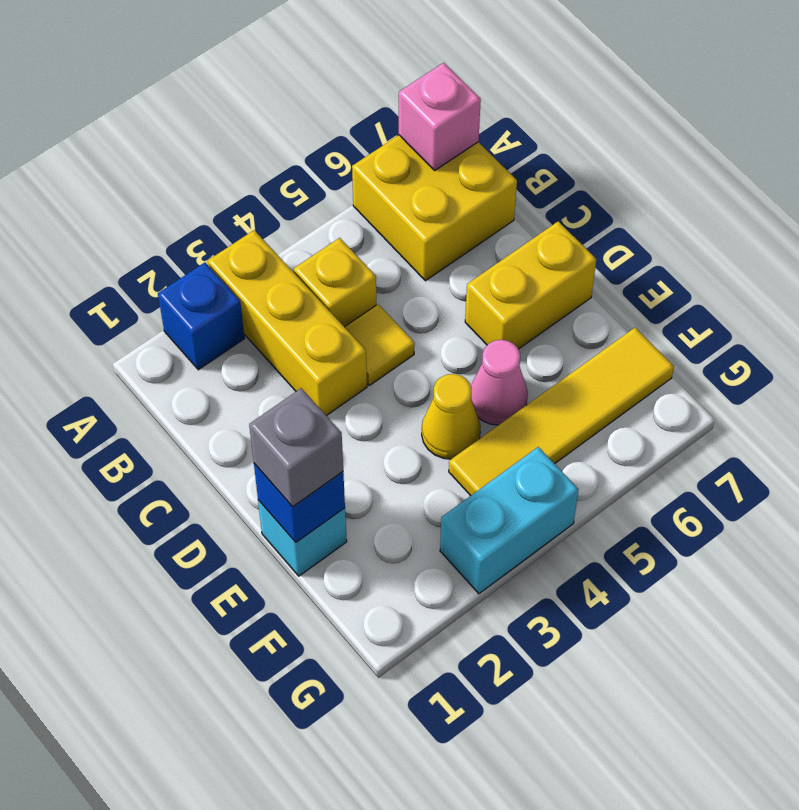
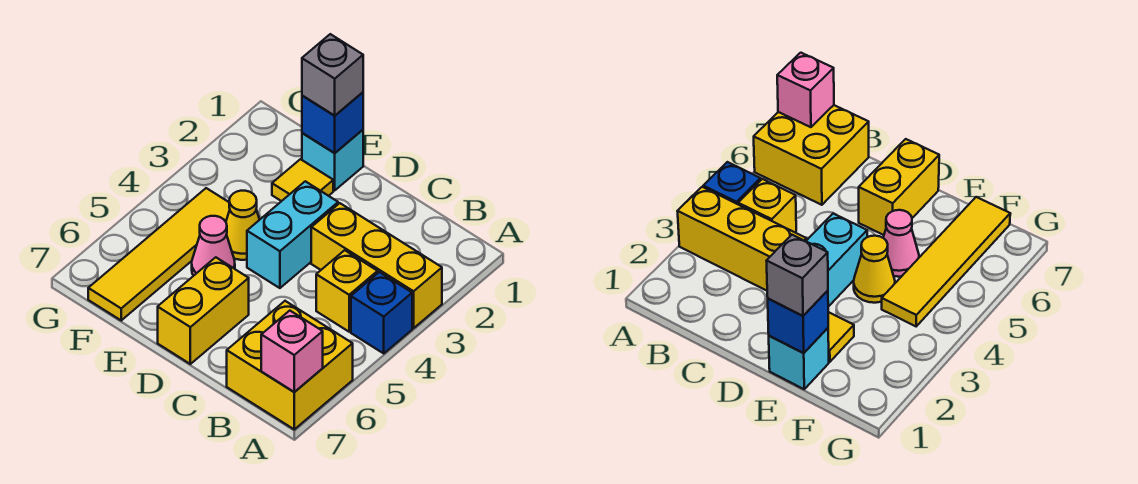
blue 1x1 brick [158,263,245,370] -> blue 1x1 brick moved to [351,272,412,353]
yellow 1x1 tile [345,304,415,385] -> yellow 1x1 tile moved to [272,159,333,201]
cyan 1x2 brick [440,447,579,594] -> cyan 1x2 brick moved to [247,181,338,288]

